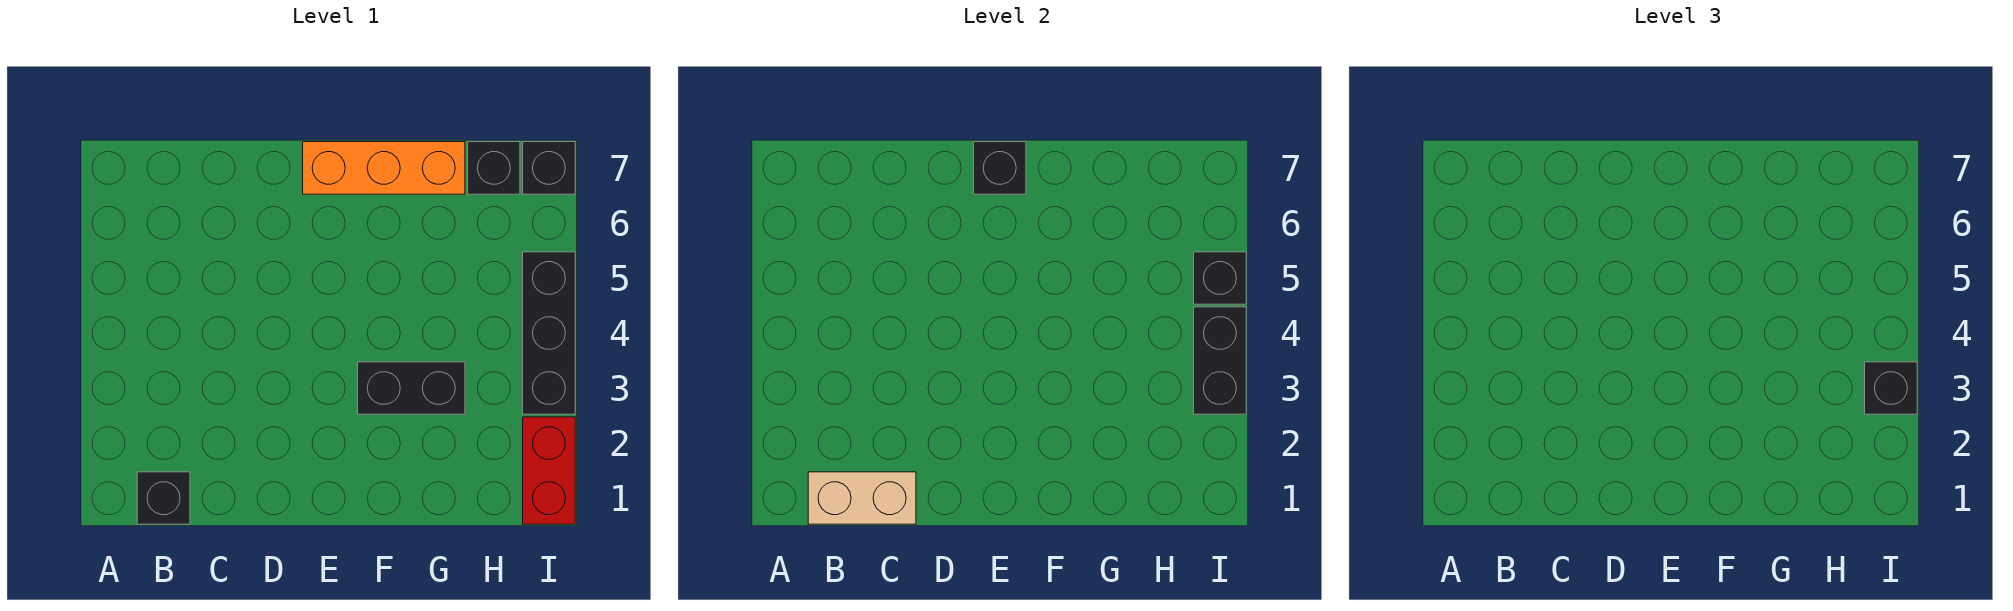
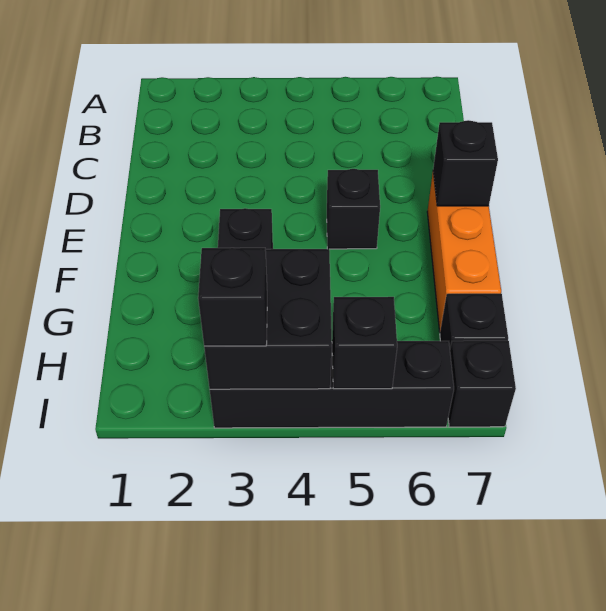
black 1x1 brick [137,472,190,524] -> black 1x1 brick moved to [327,169,380,249]
tan 1x2 brick [808,472,916,524] -> none
red 1x2 brick [523,417,575,524] -> none
black 1x3 brick [523,252,575,414] -> black 1x4 brick [210,341,454,428]
black 1x2 brick [1194,307,1246,414] -> black 2x2 brick [204,249,332,389]

